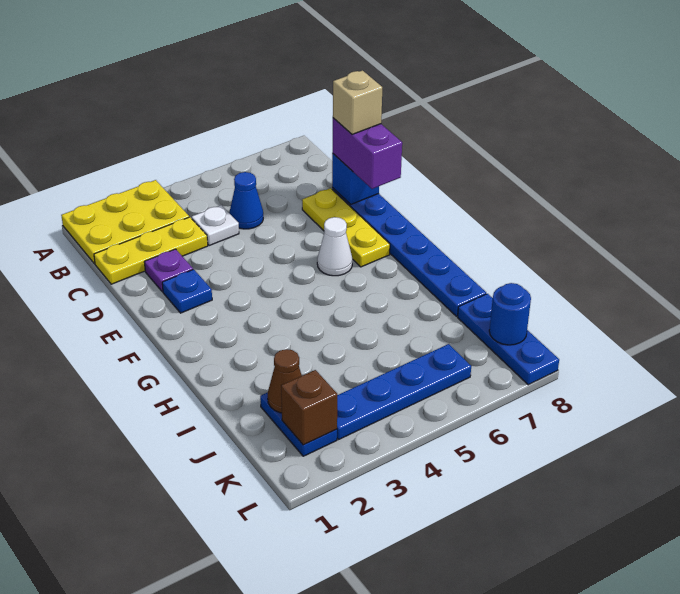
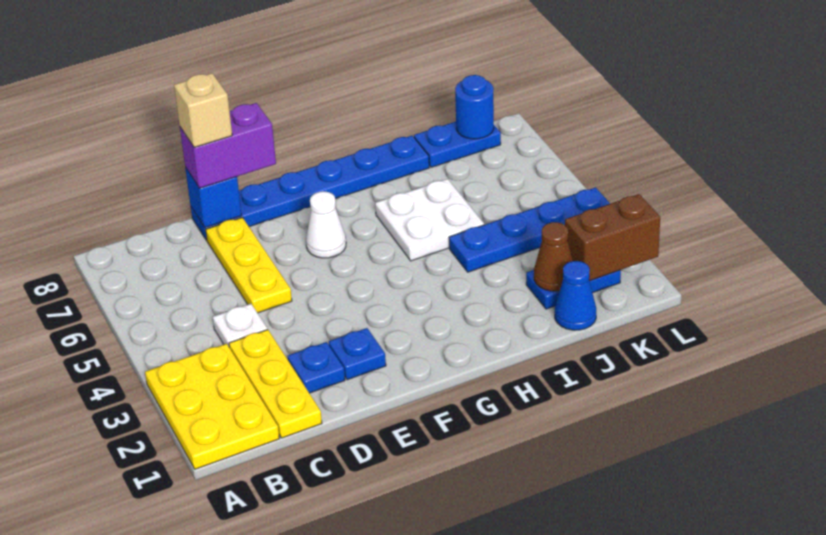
blue 1x1 cone [229,172,263,229] -> blue 1x1 cone moved to [555,261,596,330]
purple 1x1 plate [144,249,193,292] -> blue 1x1 plate [287,342,345,393]
yellow 1x3 plate [302,188,390,267] -> yellow 1x3 plate turned to [206,217,292,313]
none -> white 2x2 plate [375,179,484,261]
blue 1x3 plate [458,294,559,385] -> blue 1x2 plate [414,122,501,167]
brown 1x1 brick [281,370,337,445] -> brown 1x2 brick [565,194,660,281]
blue 1x4 plate [337,344,471,439] -> blue 1x4 plate turned to [449,188,610,272]

